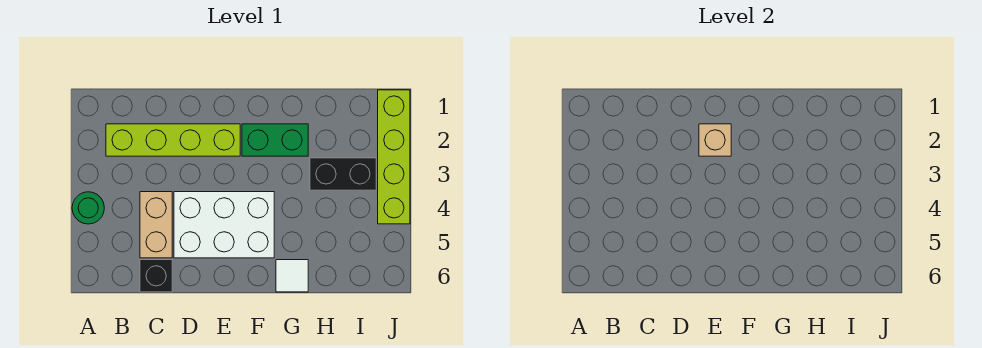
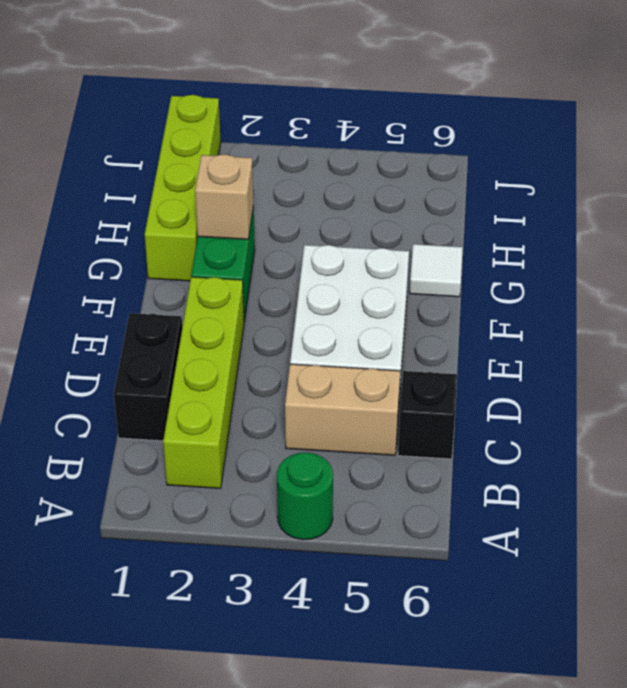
tan 1x1 brick [699,124,731,156] -> tan 1x1 brick moved to [195,154,254,239]
black 1x2 brick [310,158,376,190] -> black 1x2 brick moved to [114,313,182,441]
lime 1x4 brick [378,90,410,224] -> lime 1x4 brick turned to [145,95,221,281]

